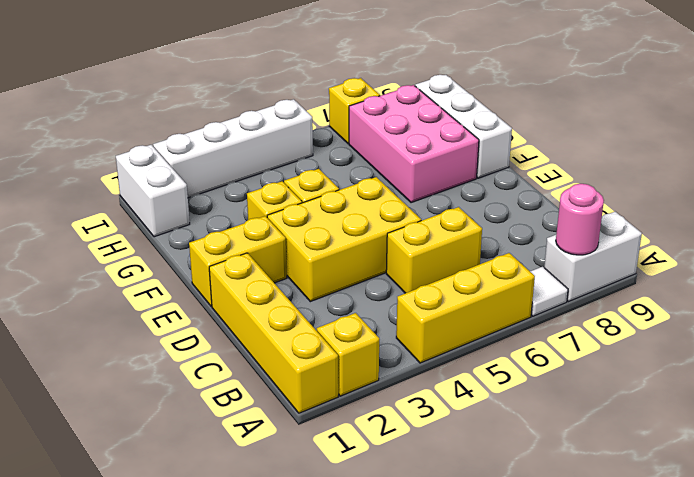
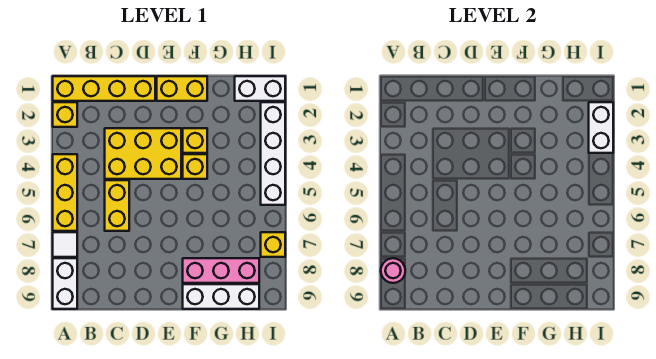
yellow 2x3 brick [267,177,421,302] -> yellow 2x3 brick turned to [105,128,181,179]
yellow 1x2 brick [189,216,287,306] -> yellow 1x2 brick turned to [157,76,207,101]
pink 2x3 brick [349,85,479,203] -> pink 1x3 brick [183,258,259,283]
none -> white 1x2 brick [589,102,613,153]

